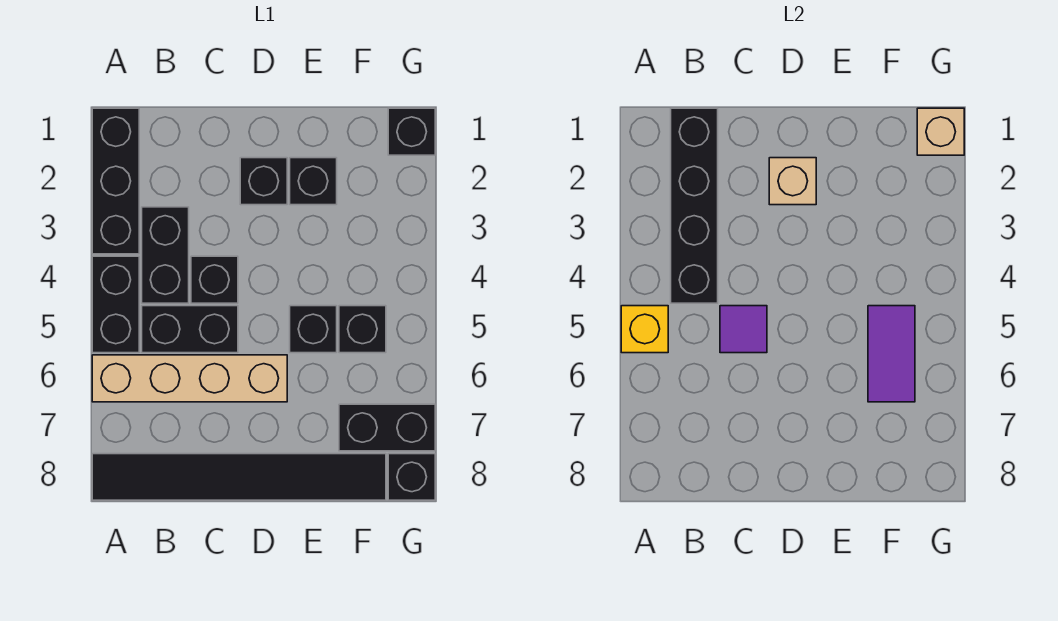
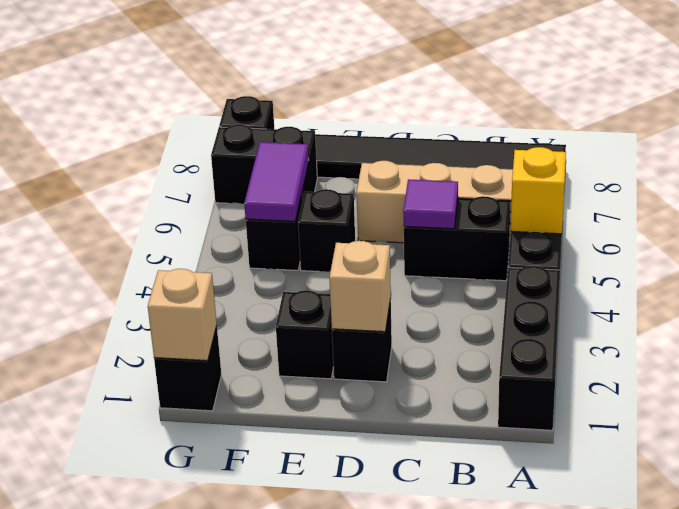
black 1x4 brick [671,108,718,303] -> none
black 1x2 brick [142,207,189,303] -> none
black 1x1 brick [191,256,238,303] -> none

